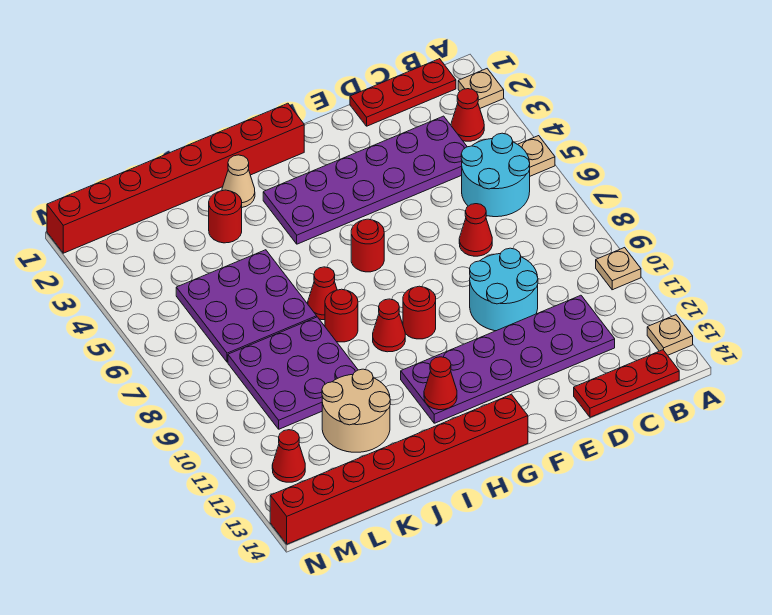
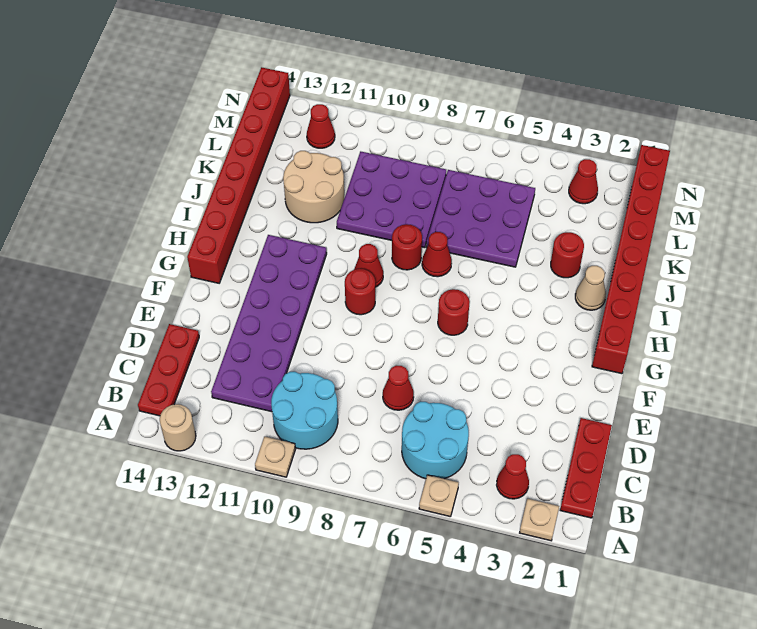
tan 1x1 plate [647,315,693,355] -> tan 1x1 round brick [160,404,196,451]
purple 2x6 plate [263,116,467,244] -> none
cyan 2x2 round brick [470,248,538,331] -> cyan 2x2 round brick moved to [271,372,338,449]
red 1x1 cone [424,357,457,410] -> red 1x1 cone moved to [569,159,598,204]

